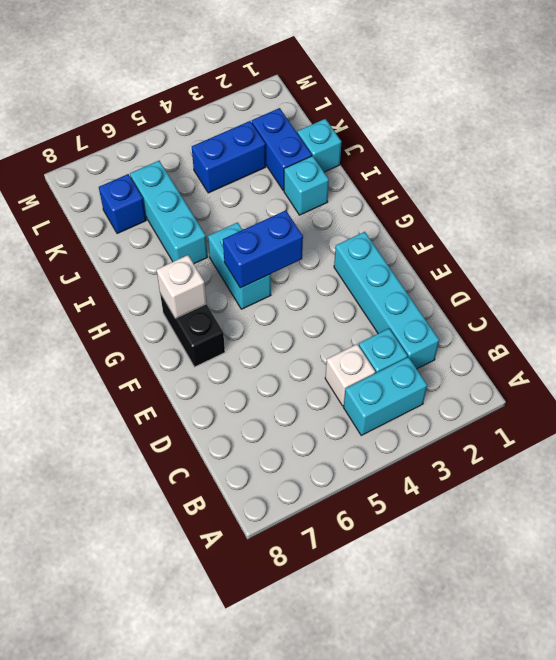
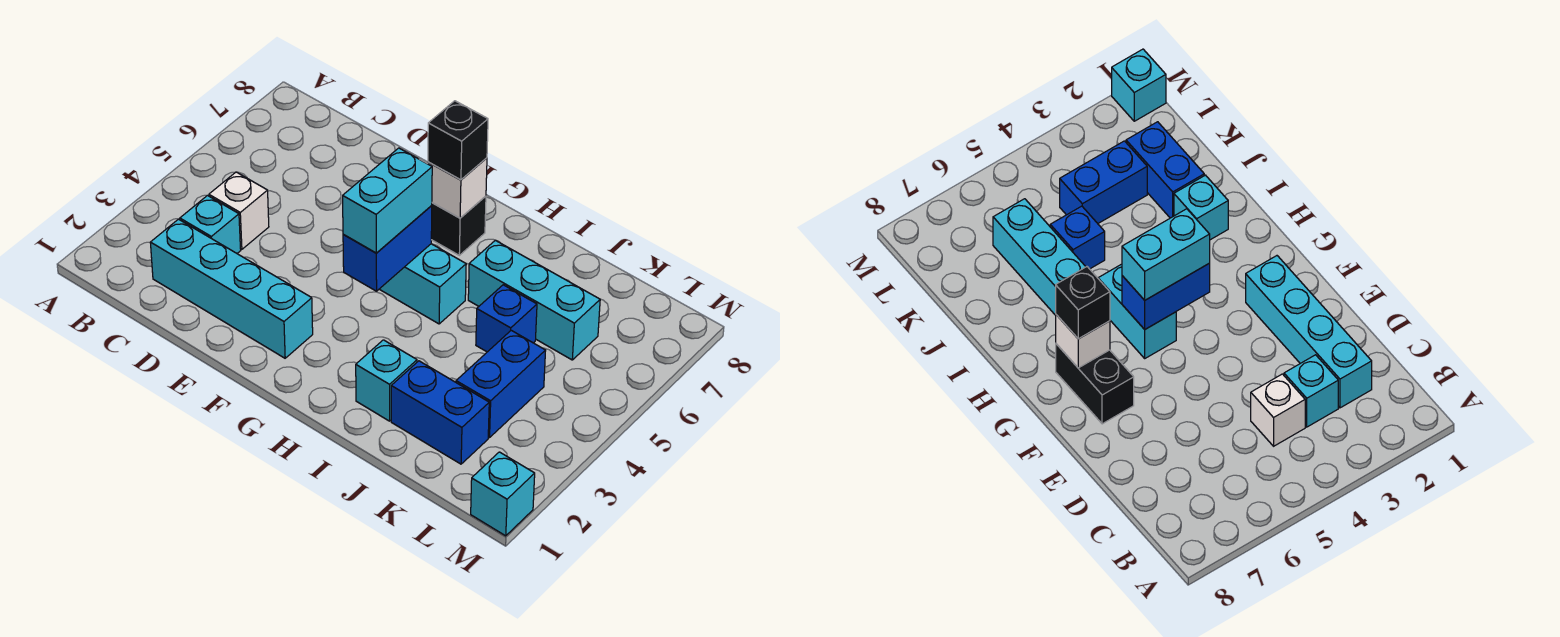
cyan 1x2 brick [344,357,427,435] -> cyan 1x2 brick moved to [343,148,432,253]
none -> black 1x1 brick [428,101,488,180]
cyan 1x1 brick [297,119,341,172] -> cyan 1x1 brick moved to [471,452,535,536]
blue 1x1 brick [99,174,146,234] -> blue 1x1 brick moved to [476,285,537,352]

